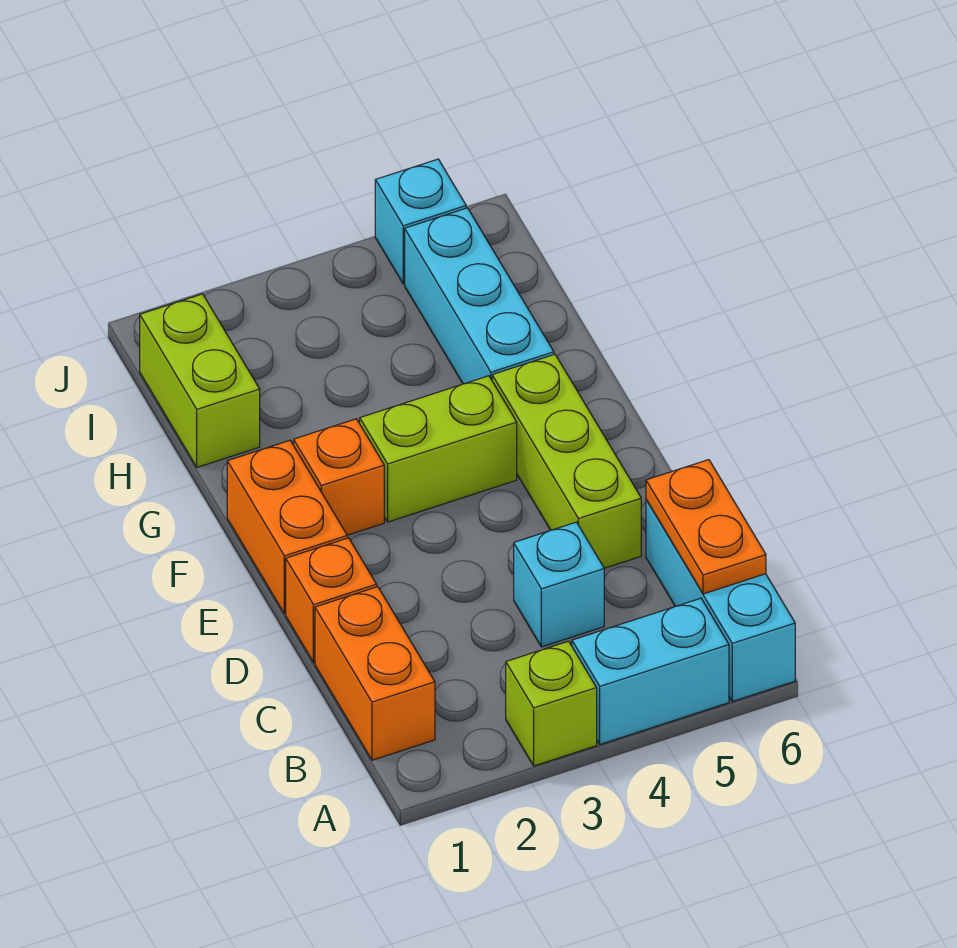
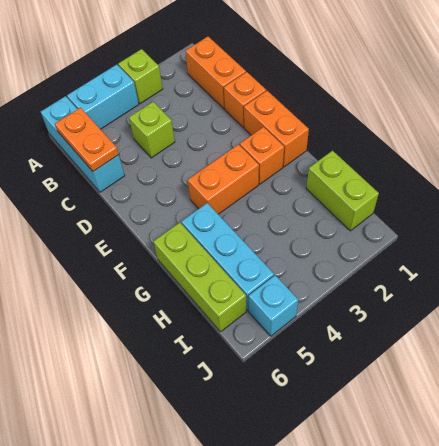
cyan 1x1 brick [514,522,604,647] -> lime 1x1 brick [129,102,175,158]
lime 1x3 brick [492,354,641,568] -> lime 1x3 brick moved to [153,223,246,332]
lime 1x2 brick [360,376,517,522] -> orange 1x2 brick [188,144,259,214]

